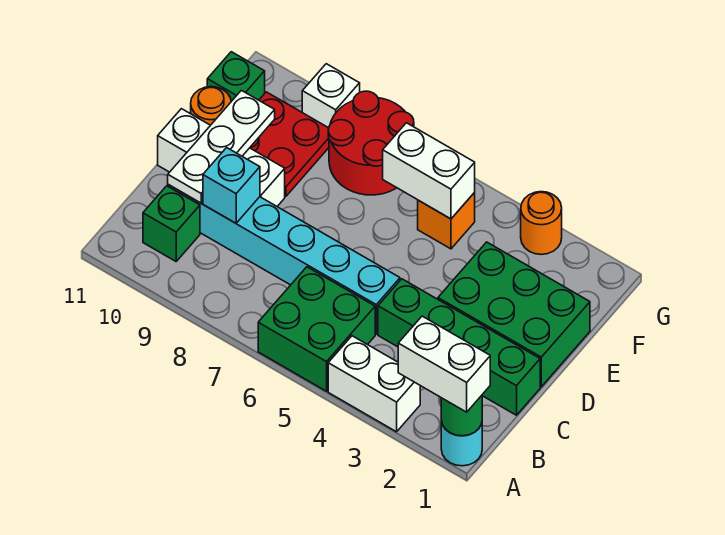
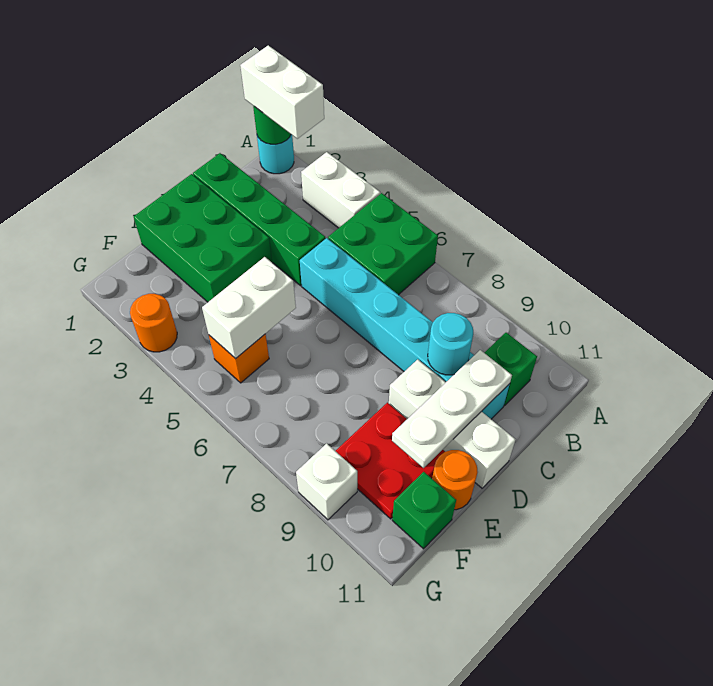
cyan 1x1 brick [203,148,260,223] -> cyan 1x1 round brick [428,313,473,375]
white 1x2 brick [383,123,475,219] -> white 1x2 brick turned to [202,257,296,359]
red 2x2 round brick [328,91,414,195] -> none

